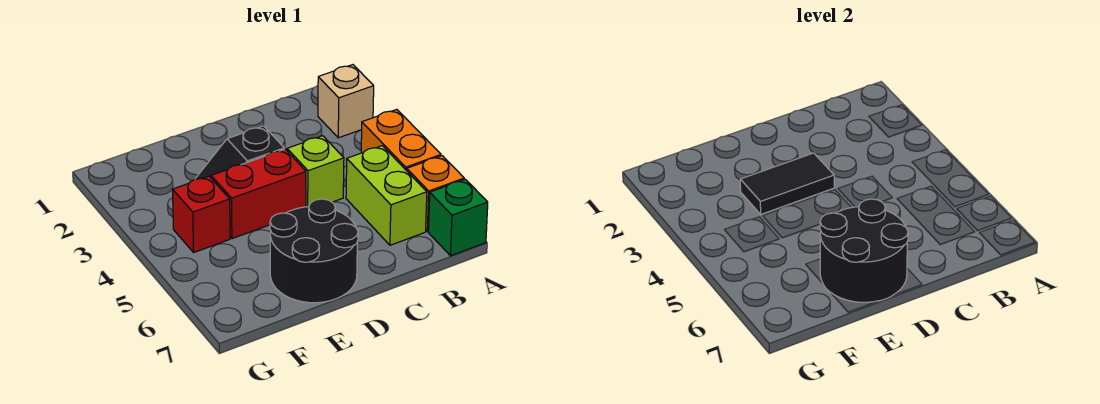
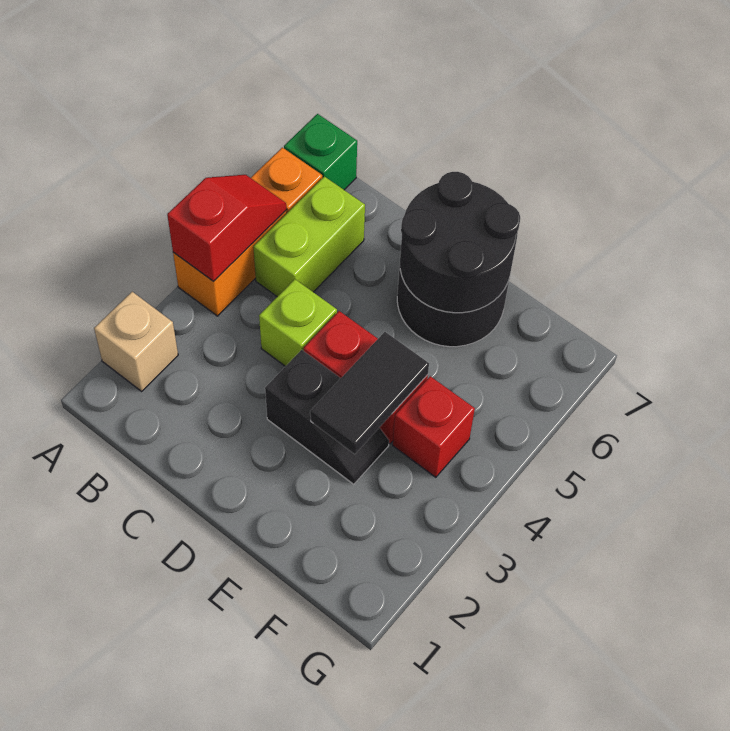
none -> red 1x2 slope [167,175,286,282]
black 1x2 tile [740,153,834,214] -> black 1x2 tile turned to [310,332,429,454]

